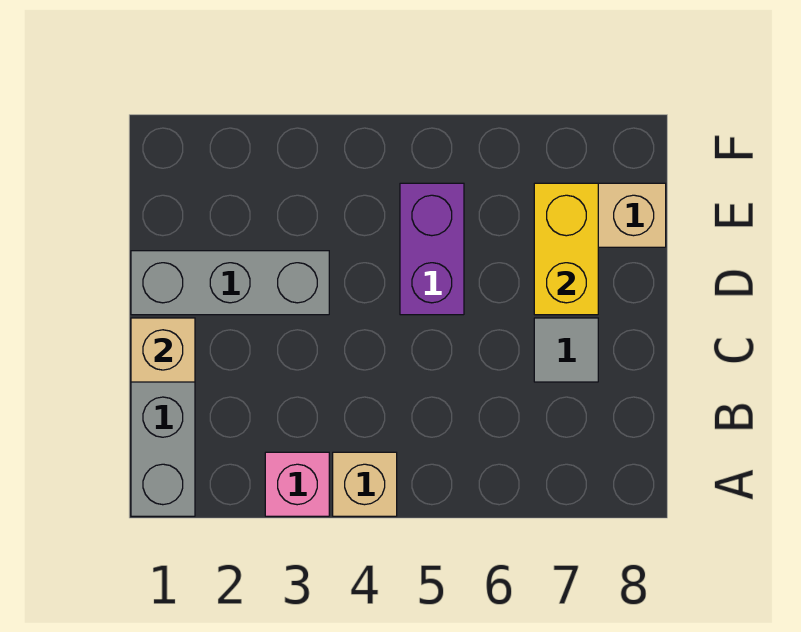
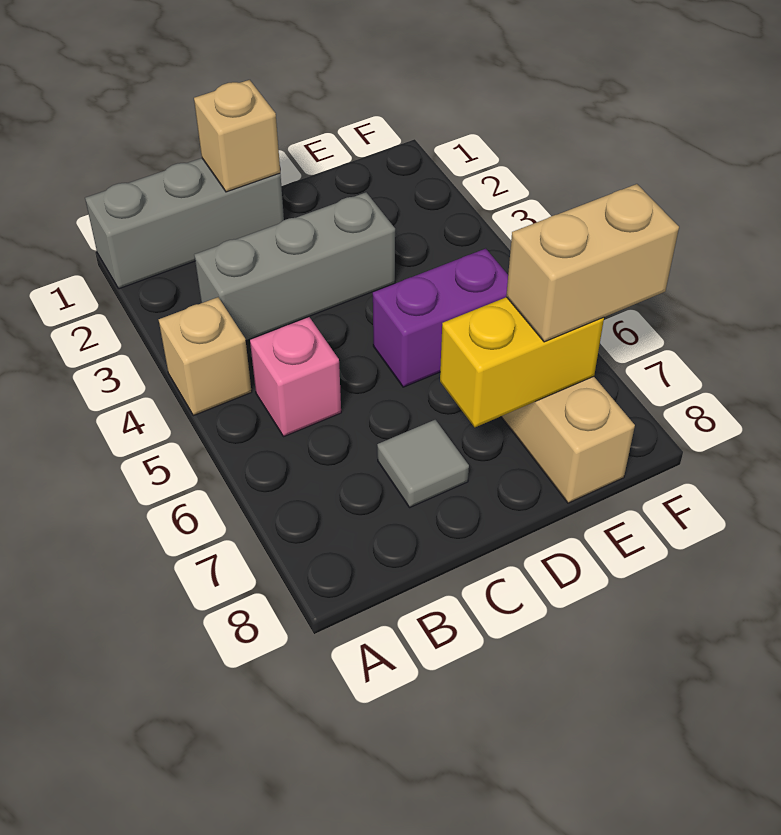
pink 1x1 brick [265,452,329,516] -> pink 1x1 brick moved to [250,317,341,437]
grey 1x3 brick [131,251,329,315] -> grey 1x3 brick turned to [194,192,395,341]
none -> tan 1x2 brick [506,184,679,342]

